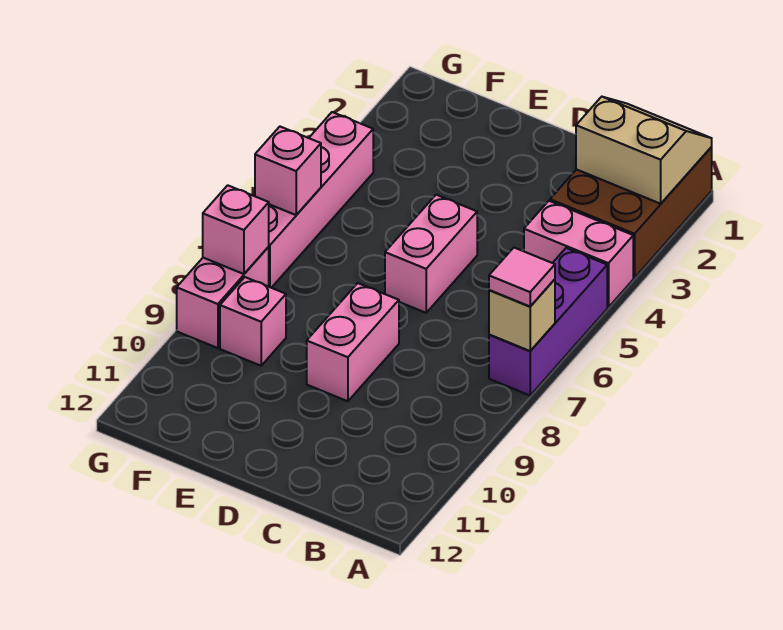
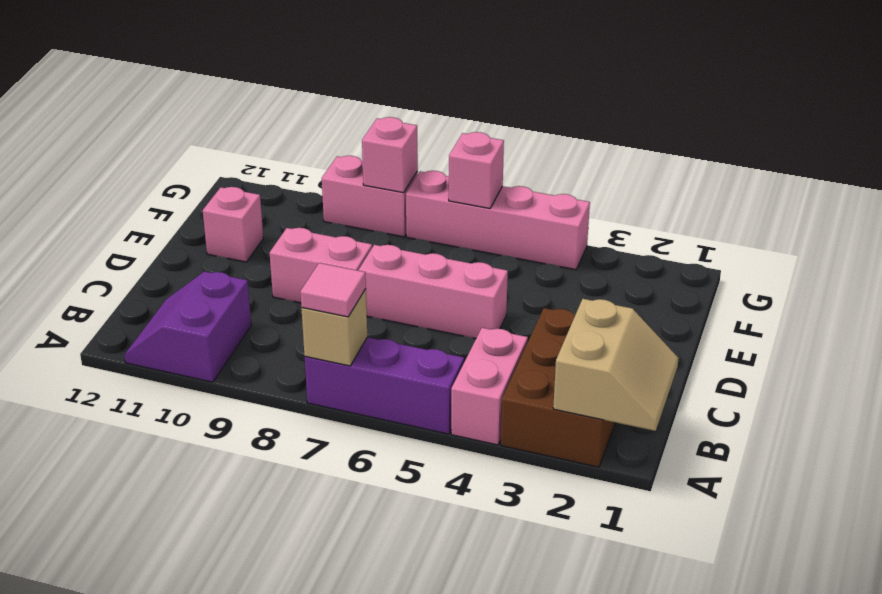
brown 2x3 brick [550,147,712,278] -> brown 2x3 brick turned to [501,308,615,467]
none -> purple 2x2 slope [124,271,251,382]
pink 1x2 brick [385,195,477,313] -> pink 1x3 brick [358,245,508,339]
pink 1x1 brick [220,277,286,366] -> pink 1x1 brick moved to [203,187,263,262]

